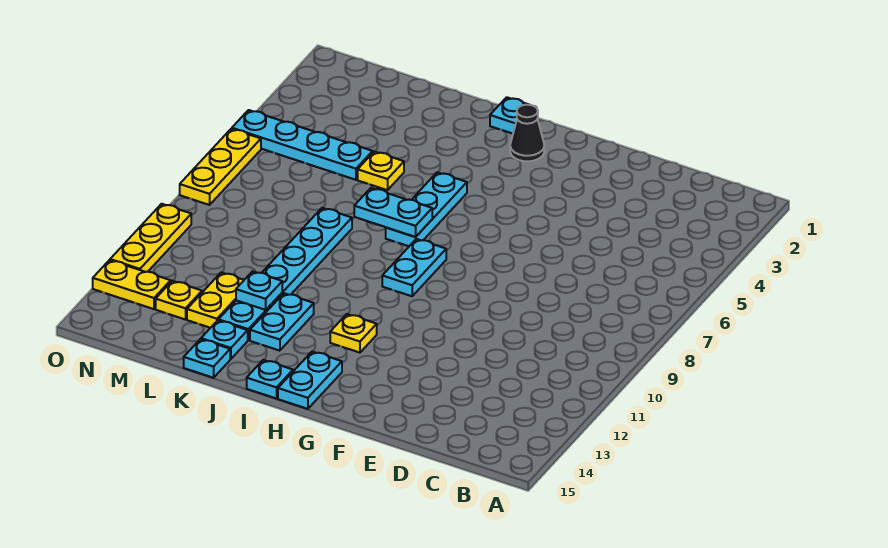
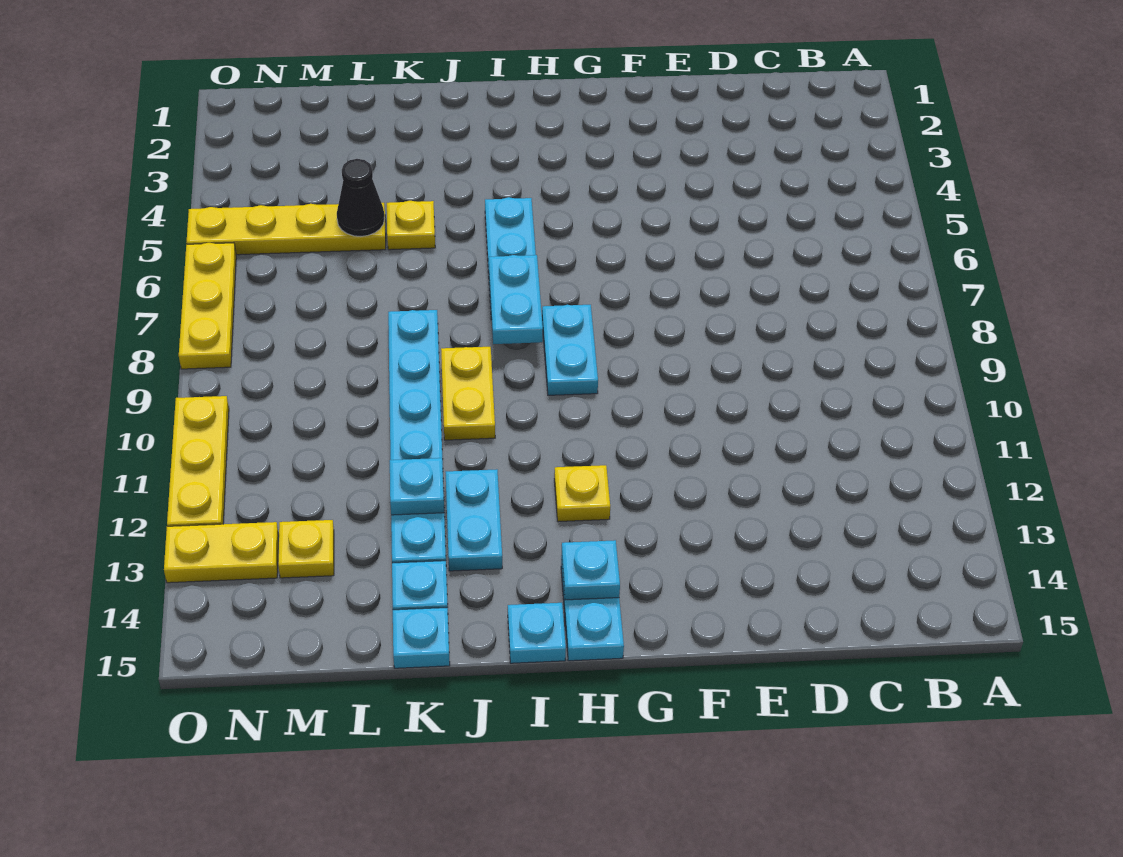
black 1x1 cone [510,105,544,161] -> black 1x1 cone moved to [337,159,385,237]
cyan 1x1 plate [490,97,529,134] -> cyan 1x1 plate moved to [561,540,620,600]
cyan 1x2 plate [354,188,432,237] -> cyan 1x2 plate turned to [489,255,543,344]
cyan 1x4 plate [232,110,373,180] -> yellow 1x4 plate [186,203,386,255]
yellow 1x2 plate [187,272,244,328] -> yellow 1x2 plate moved to [441,347,495,440]

